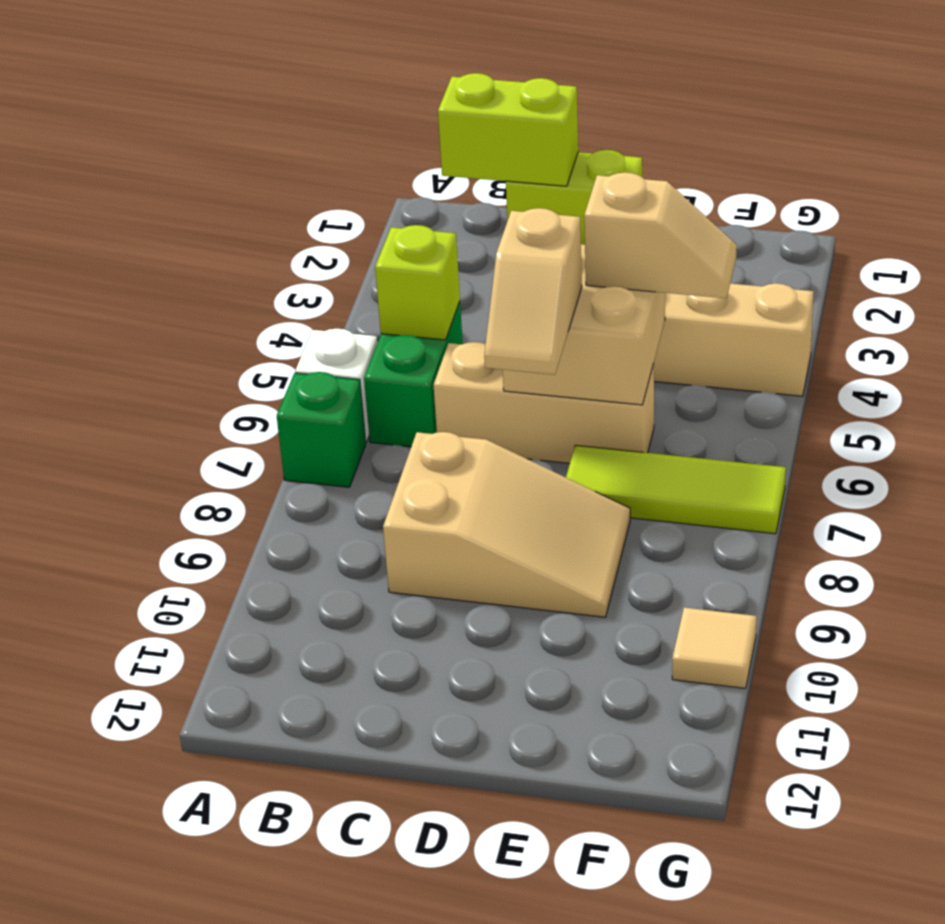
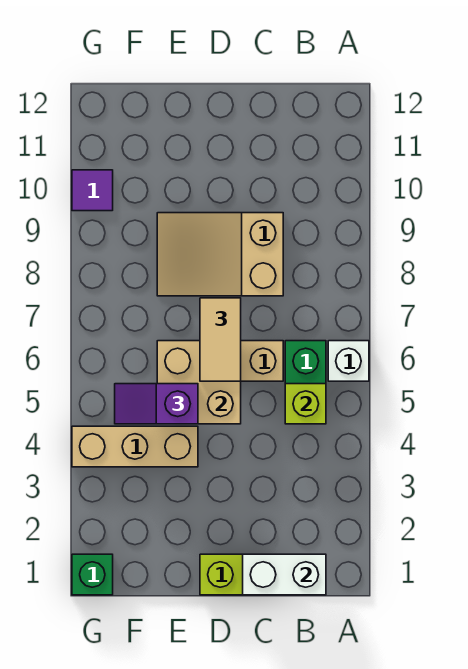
green 1x1 brick [277,372,366,487] -> green 1x1 brick moved to [72,554,113,595]
lime 1x2 brick [438,73,578,186] -> white 1x2 brick [243,554,326,595]
tan 1x2 slope [484,208,582,375] -> tan 1x2 tile [200,298,241,381]
tan 1x2 slope [584,172,737,298] -> purple 1x2 slope [115,384,198,424]
lime 1x3 tile [566,445,786,534] -> none
tan 1x1 tile [672,608,756,688] -> purple 1x1 tile [72,170,113,211]

